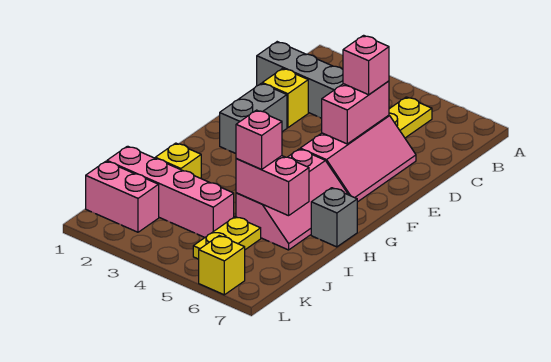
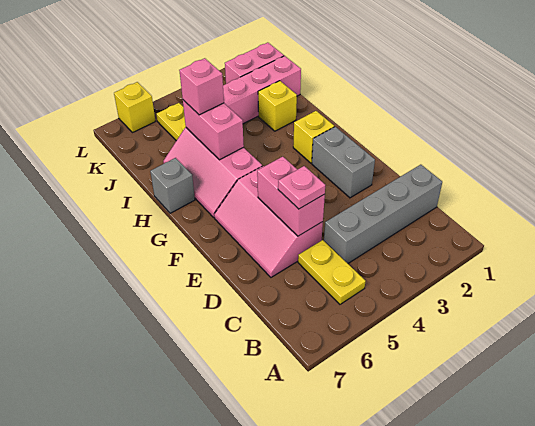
yellow 1x1 brick [262,68,308,128] -> yellow 1x1 brick moved to [293,111,334,163]
pink 1x1 brick [343,35,389,95] -> pink 1x1 plate [278,166,325,209]
pink 1x2 brick [236,156,309,216] -> pink 1x2 brick turned to [183,100,244,160]

